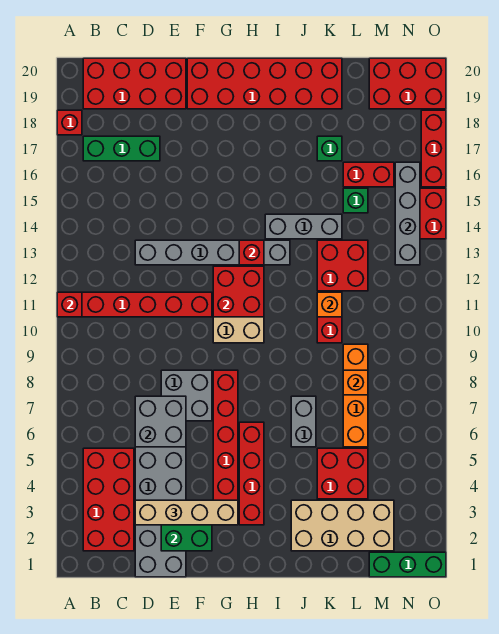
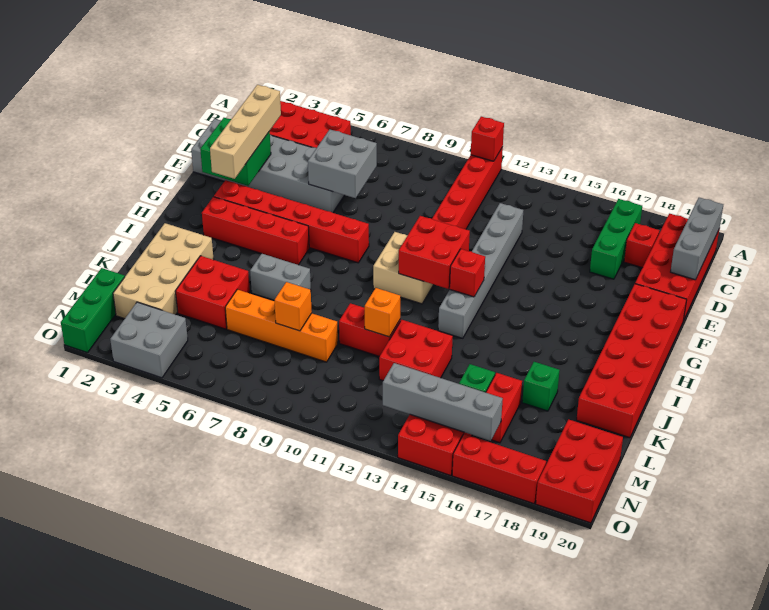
red 1x1 brick [57,110,82,135] -> red 1x1 brick moved to [624,223,660,268]
grey 2x2 brick [161,370,212,421] -> grey 2x2 brick moved to [110,302,188,378]
grey 1x3 brick [265,214,342,239] -> grey 1x3 brick moved to [671,198,723,280]

